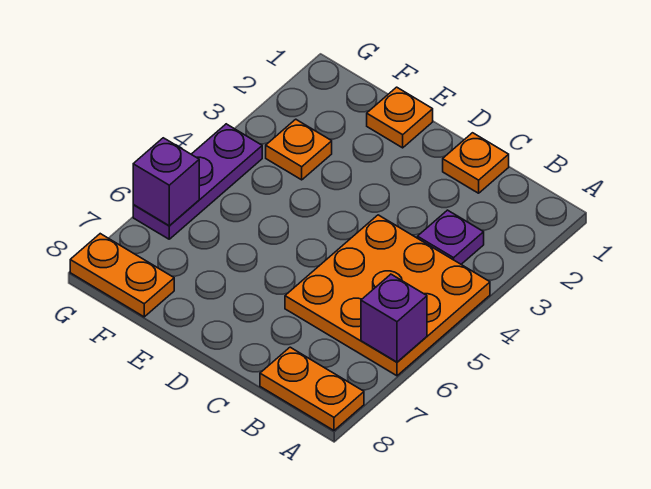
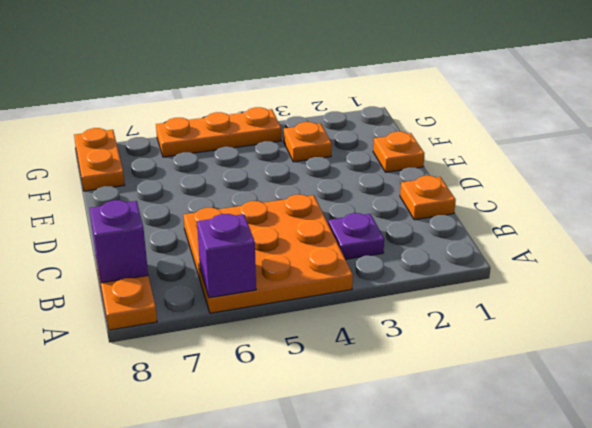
purple 1x3 plate [133,124,262,239] -> orange 1x3 plate [156,107,281,157]
purple 1x1 brick [133,138,199,226] -> purple 1x1 brick moved to [90,200,148,283]

